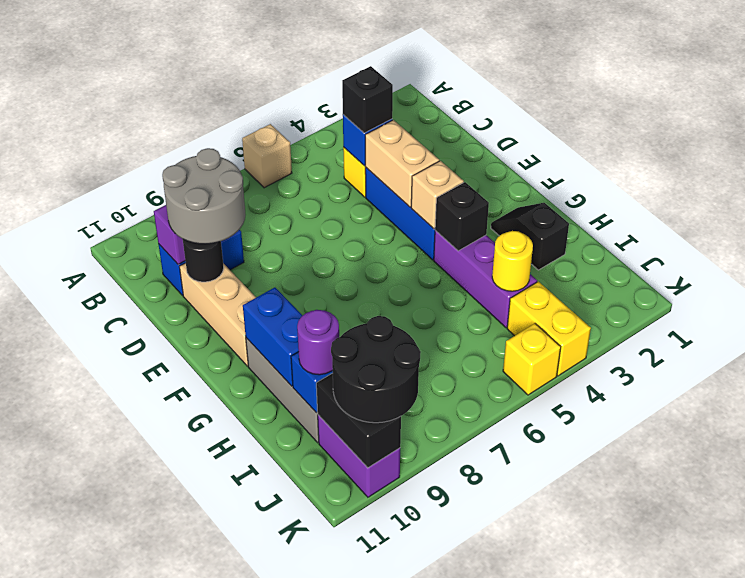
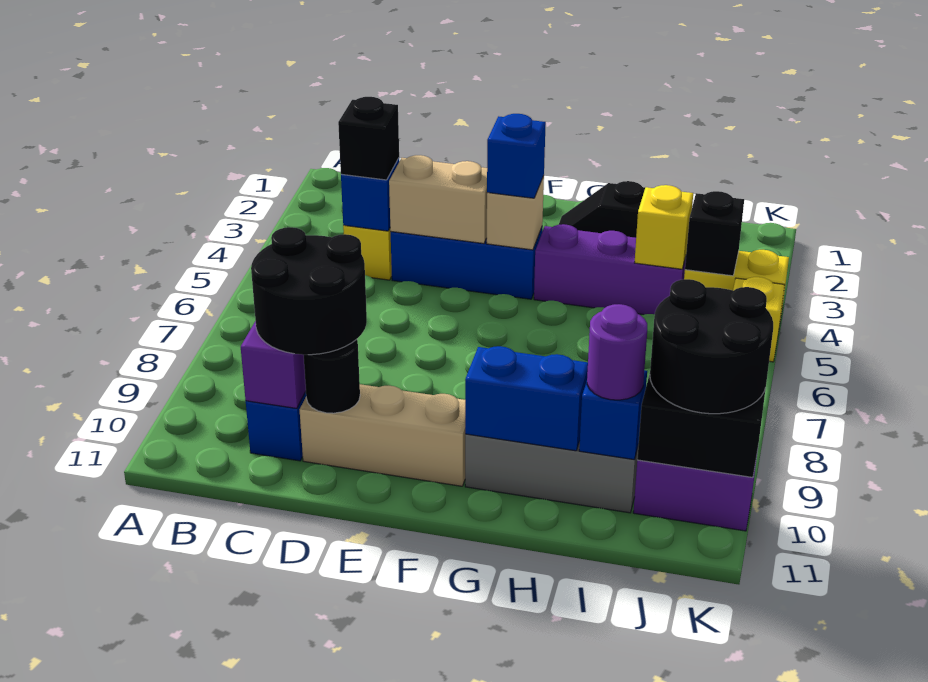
tan 1x1 brick [242,124,292,188] -> none
grey 2x2 round brick [162,148,246,244] -> black 2x2 round brick [251,227,367,355]
none -> blue 1x1 brick [487,114,546,198]
black 1x1 brick [435,182,489,251] -> black 1x1 brick moved to [685,191,744,276]
yellow 1x1 round brick [492,231,533,291] -> yellow 1x1 brick [635,185,693,269]

